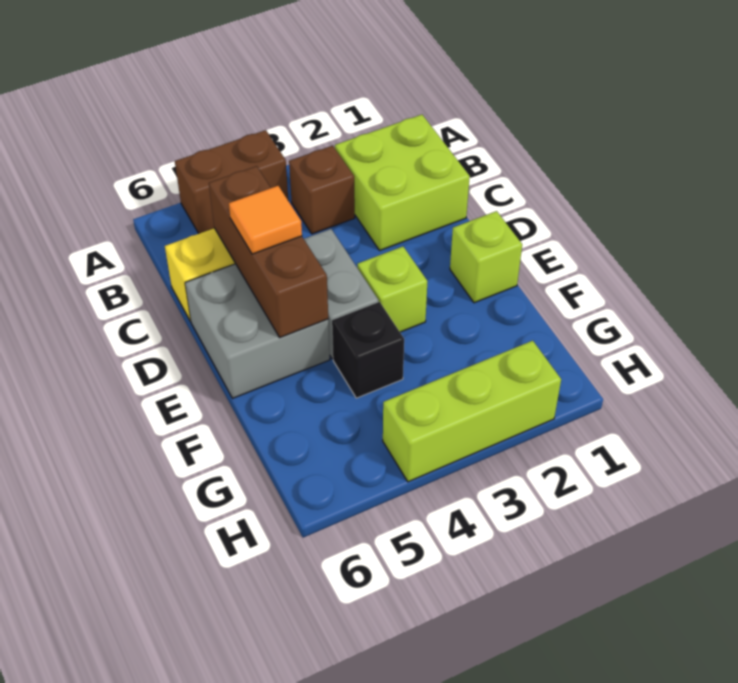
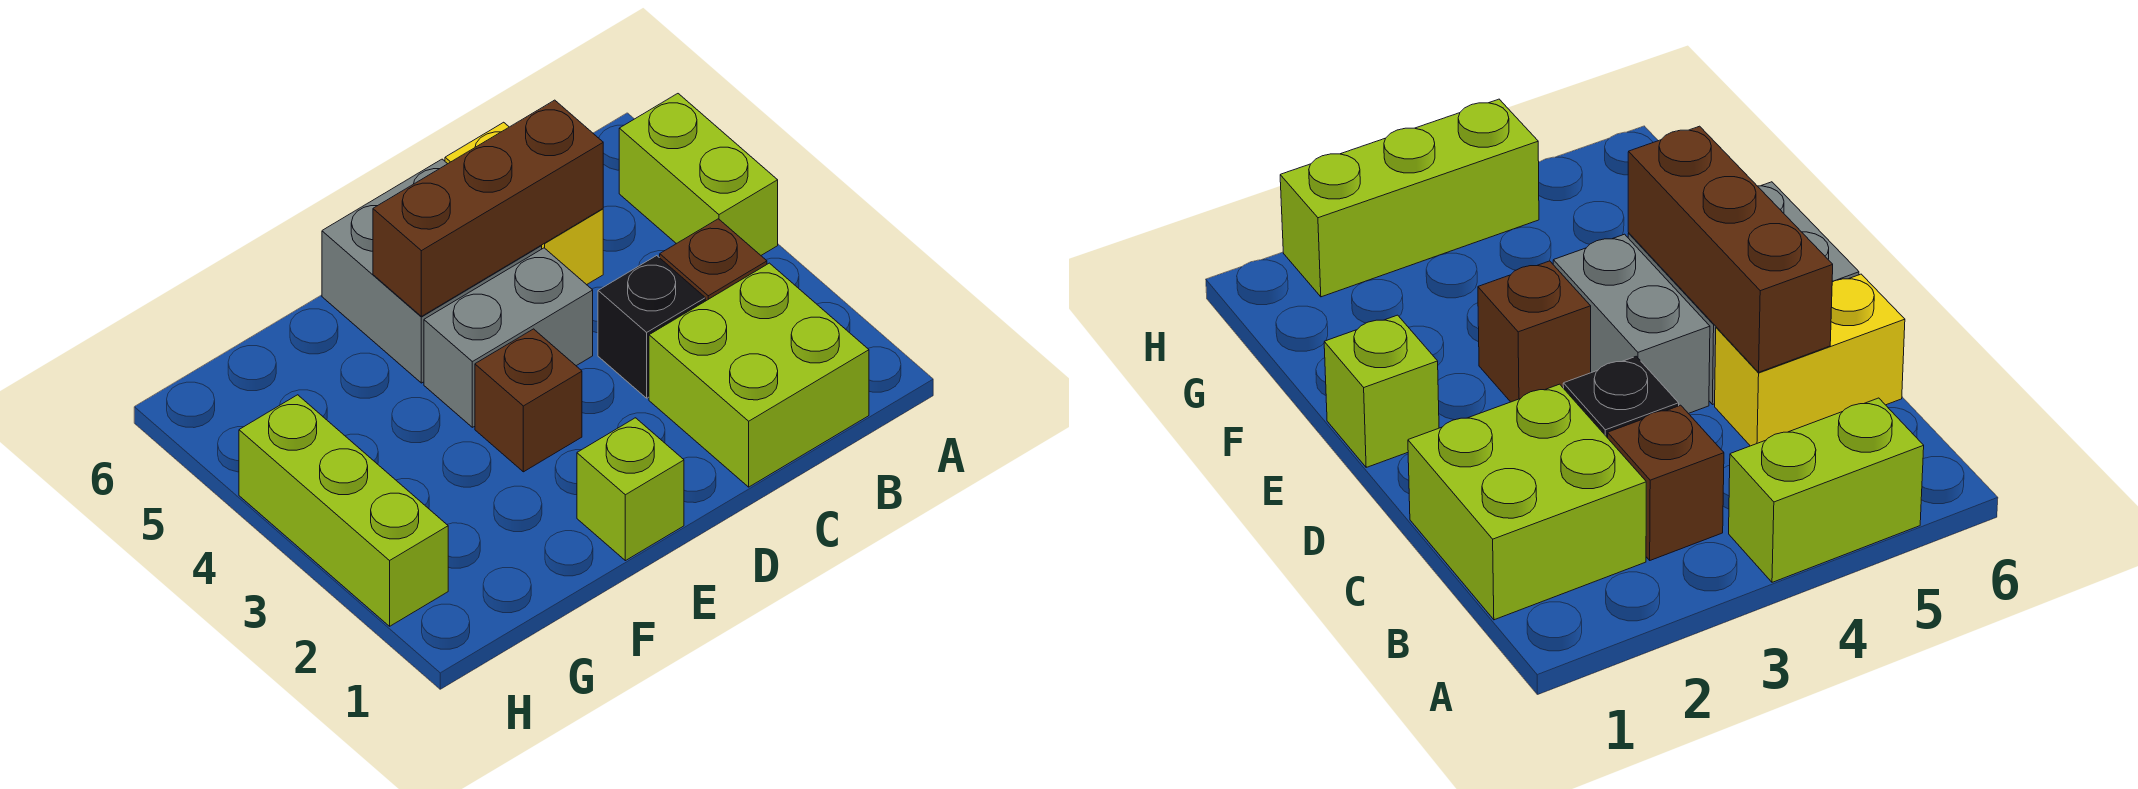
brown 1x2 brick [175,130,288,233] -> lime 1x2 brick [619,94,778,255]
orange 1x1 tile [229,186,302,254] -> none
lime 1x1 brick [357,247,427,332] -> brown 1x1 brick [475,329,582,472]
black 1x1 brick [332,302,404,398] -> black 1x1 brick moved to [598,256,705,398]

